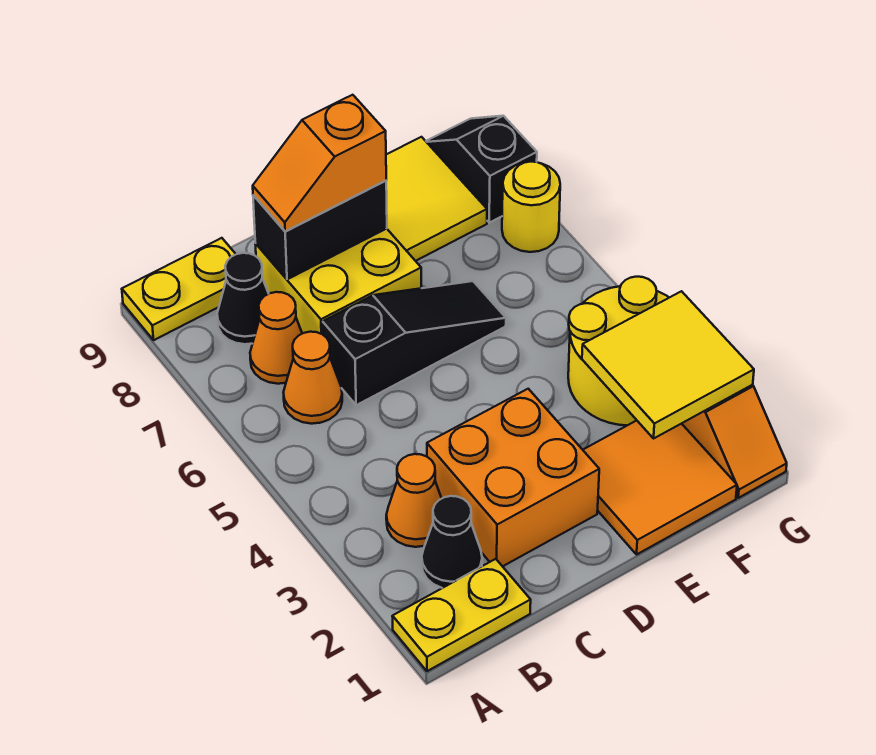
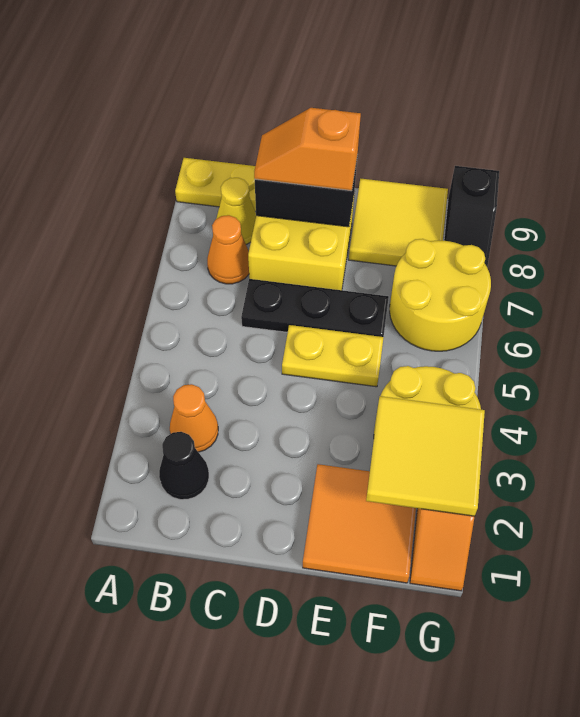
yellow 1x2 plate [392,559,531,671] -> yellow 1x2 plate moved to [282,325,384,387]
orange 1x1 cone [283,332,342,424] -> none
black 1x1 cone [217,253,269,344] -> yellow 1x1 cone [216,178,256,244]
orange 2x2 brick [427,389,599,566] -> none
black 1x3 slope [323,281,506,405] -> black 1x3 plate [241,279,389,337]
yellow 1x1 round brick [502,162,560,252] -> yellow 2x2 round brick [390,239,491,351]
black 1x2 slope [426,116,537,223] -> black 1x2 slope turned to [444,166,499,267]

